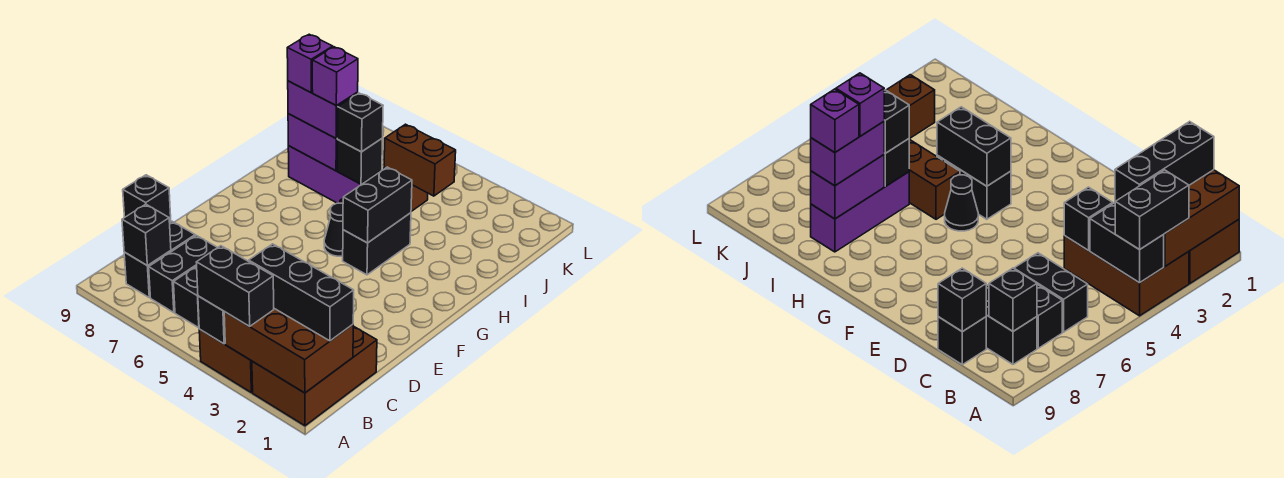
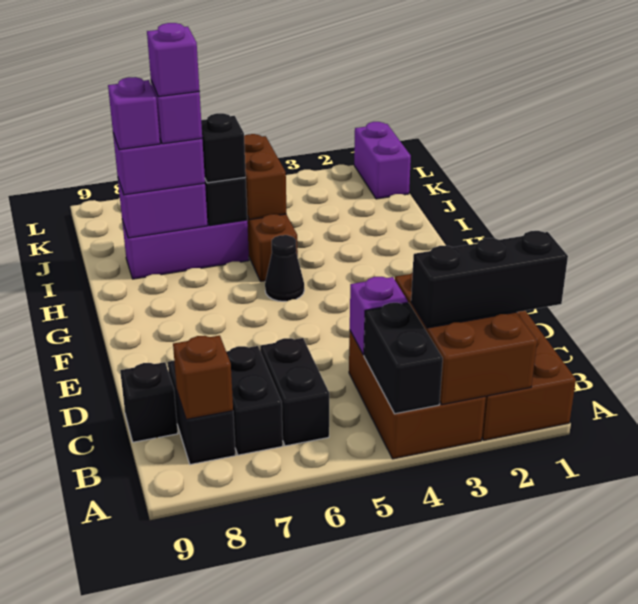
brown 2x3 brick [224,309,353,393] -> brown 2x3 brick turned to [395,272,537,405]
black 1x2 brick [196,246,274,326] -> none
black 1x1 brick [122,204,171,266] -> brown 1x1 brick [173,335,233,419]
black 1x1 brick [1064,187,1113,251] -> purple 1x1 brick [350,277,408,355]
black 1x1 brick [123,175,171,221] -> none
black 1x2 brick [343,213,411,275] -> none
black 1x2 brick [343,167,412,243] -> none
none -> purple 1x1 brick [147,23,199,97]
brown 1x2 brick [384,124,456,196] -> brown 1x2 brick turned to [244,134,286,220]
none -> purple 1x2 brick [354,122,411,199]

